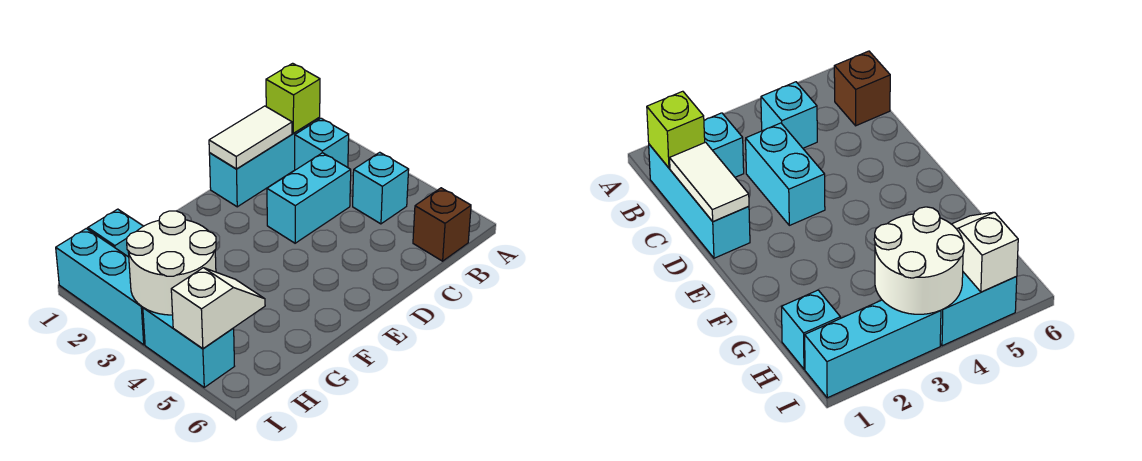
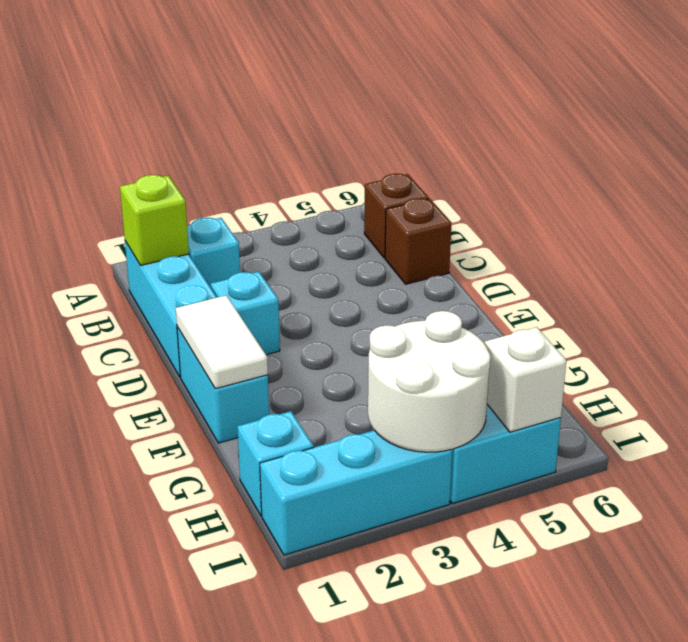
cyan 1x1 brick [353,152,409,224] -> cyan 1x1 brick moved to [211,272,280,355]
white 1x2 tile [209,106,292,169] -> white 1x2 tile moved to [176,295,268,389]
cyan 1x2 brick [267,153,351,243] -> cyan 1x2 brick moved to [177,327,269,443]
none -> brown 1x1 brick [385,198,451,284]

